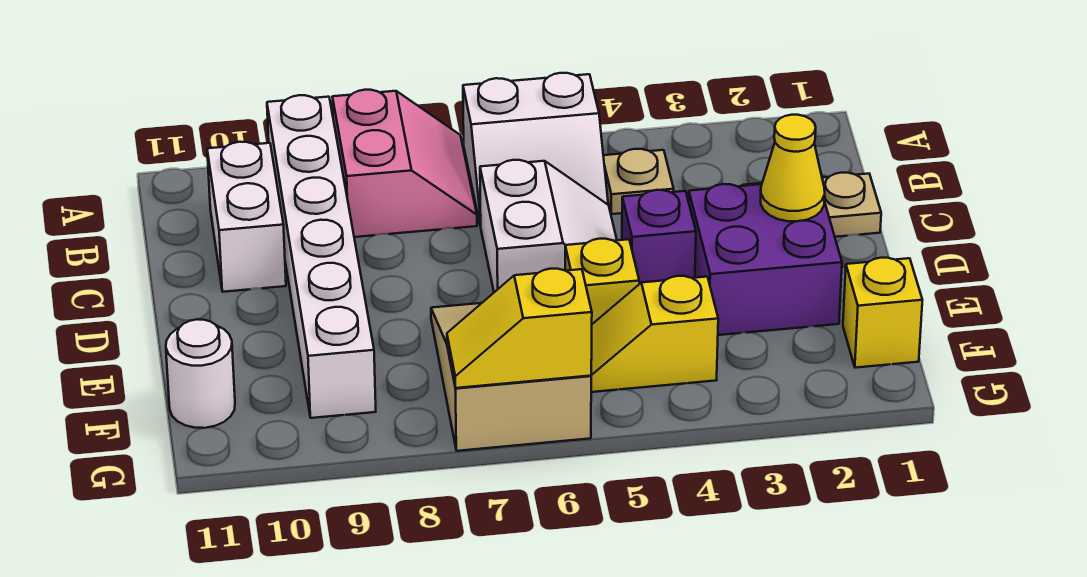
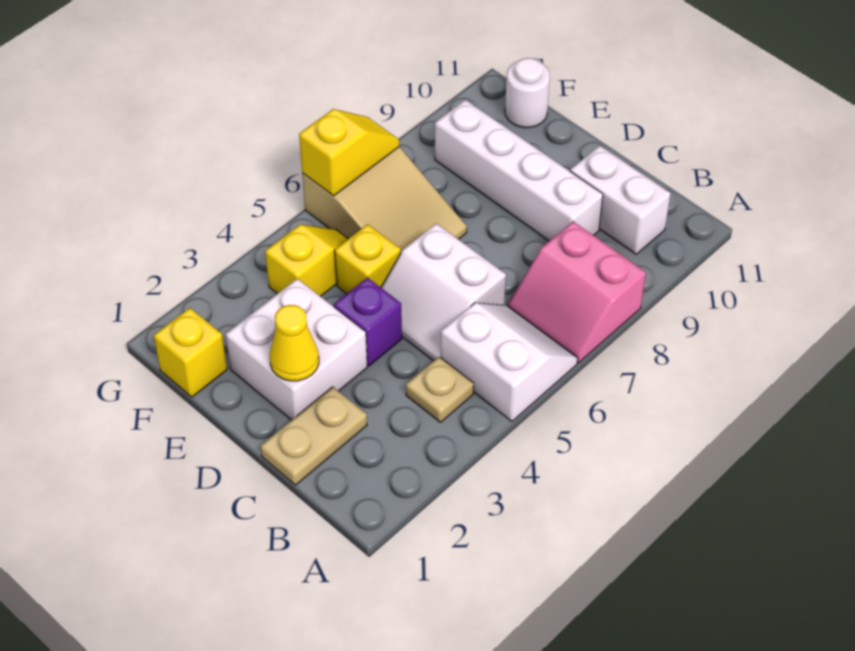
white 2x2 slope [463,73,608,226] -> white 2x2 slope turned to [441,303,578,421]
white 1x6 brick [267,95,376,418] -> white 1x4 brick [435,100,603,241]
purple 2x2 brick [689,184,842,335] -> white 2x2 brick [226,279,367,420]

